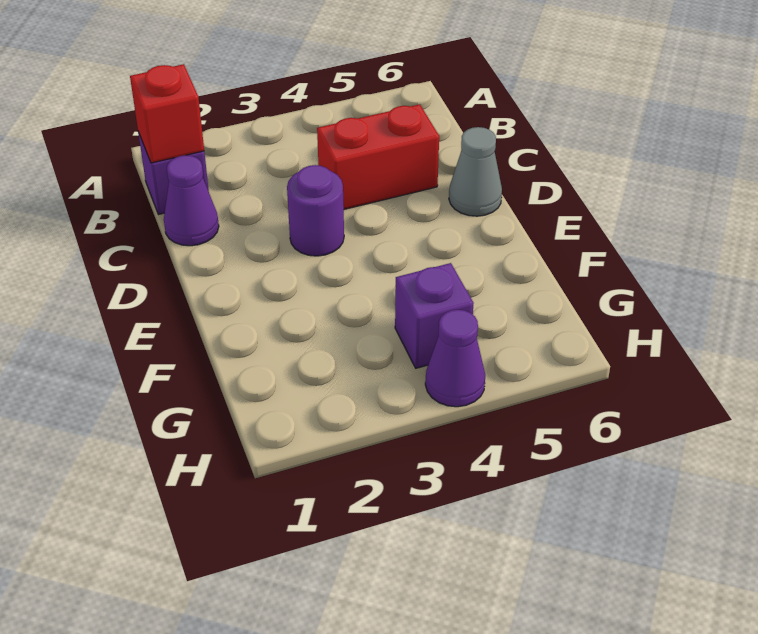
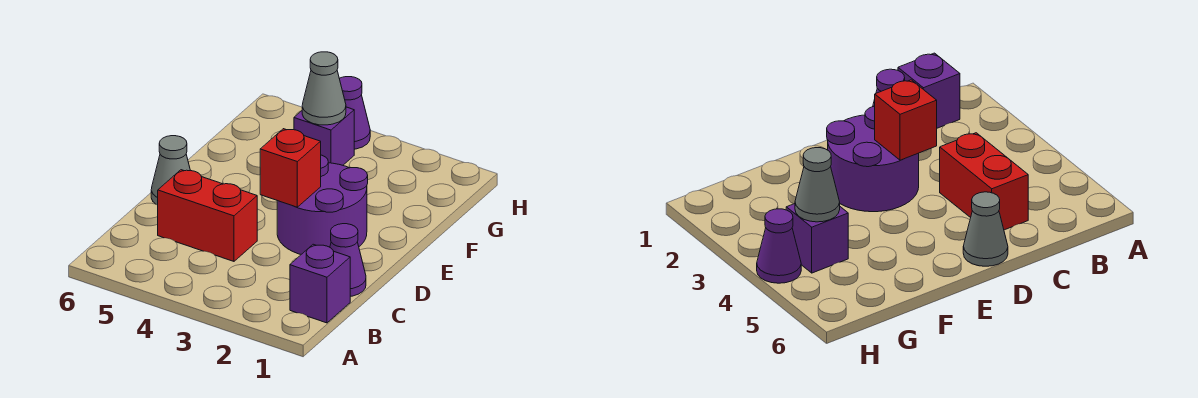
red 1x1 brick [130,64,204,163] -> red 1x1 brick moved to [260,129,321,207]
purple 1x1 round brick [287,165,344,256] -> purple 2x2 round brick [277,155,368,254]
none -> grey 1x1 cone [302,52,346,125]

